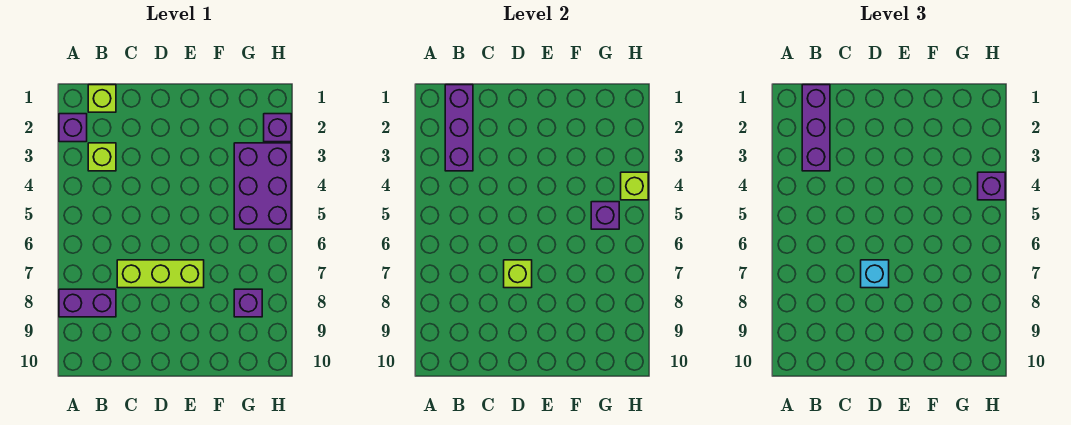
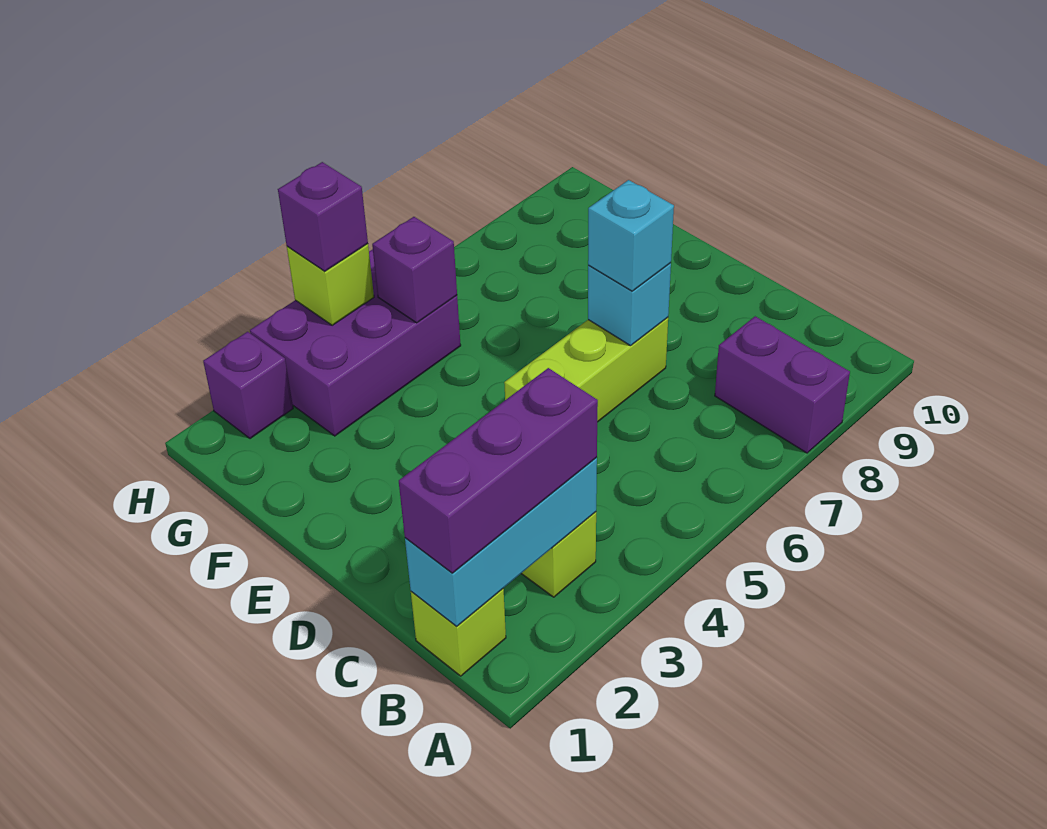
purple 1x1 brick [59,114,87,142] -> none
purple 1x3 brick [445,85,473,171] -> cyan 1x3 brick [405,458,597,626]
lime 1x3 brick [117,260,204,288] -> lime 1x3 brick turned to [504,317,668,422]
lime 1x1 brick [504,260,532,288] -> cyan 1x1 brick [588,263,671,346]
purple 1x1 brick [234,289,262,317] -> none

